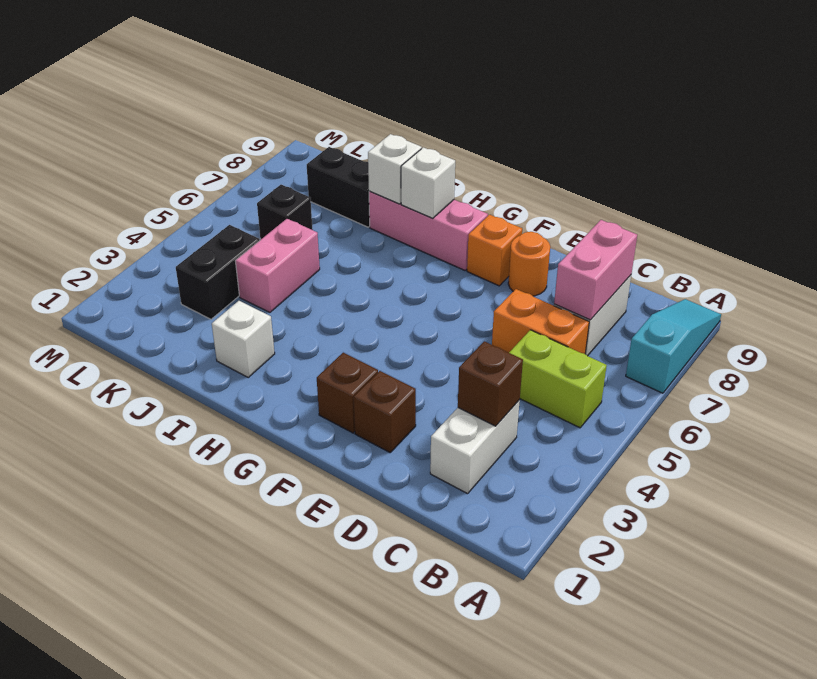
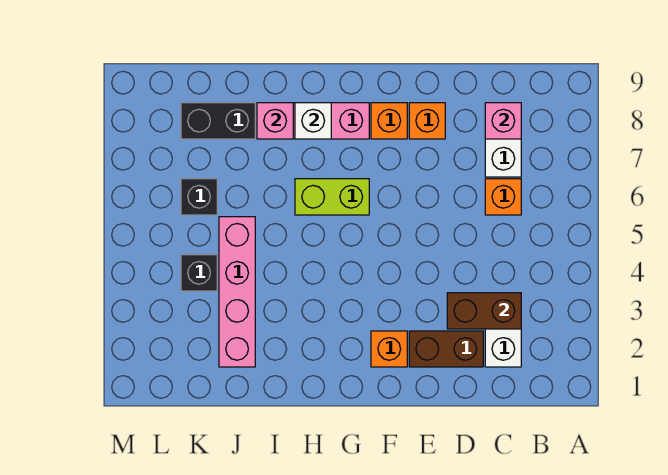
cyan 1x3 slope [626,299,721,393] -> none
lime 1x2 brick [509,330,607,428] -> lime 1x2 brick moved to [295,179,369,215]
brown 1x1 brick [458,341,523,426] -> brown 1x2 brick [447,293,521,329]
orange 1x2 brick [492,289,589,354] -> orange 1x1 brick [485,179,521,215]
pink 1x2 brick [554,220,637,320] -> pink 1x1 brick [485,103,521,139]
brown 1x1 brick [354,371,416,452] -> brown 1x2 brick [409,331,483,367]
orange 1x1 round brick [508,232,550,296] -> orange 1x1 brick [409,103,445,139]
brown 1x1 brick [317,353,378,433] -> orange 1x1 brick [371,331,407,367]
white 1x1 brick [212,301,275,377] -> none
white 1x1 brick [368,134,422,204] -> pink 1x1 brick [257,103,293,139]
pink 1x2 brick [235,219,320,312] -> pink 1x4 brick [219,217,255,367]
black 1x2 brick [176,225,260,319] -> black 1x1 brick [181,255,217,291]

